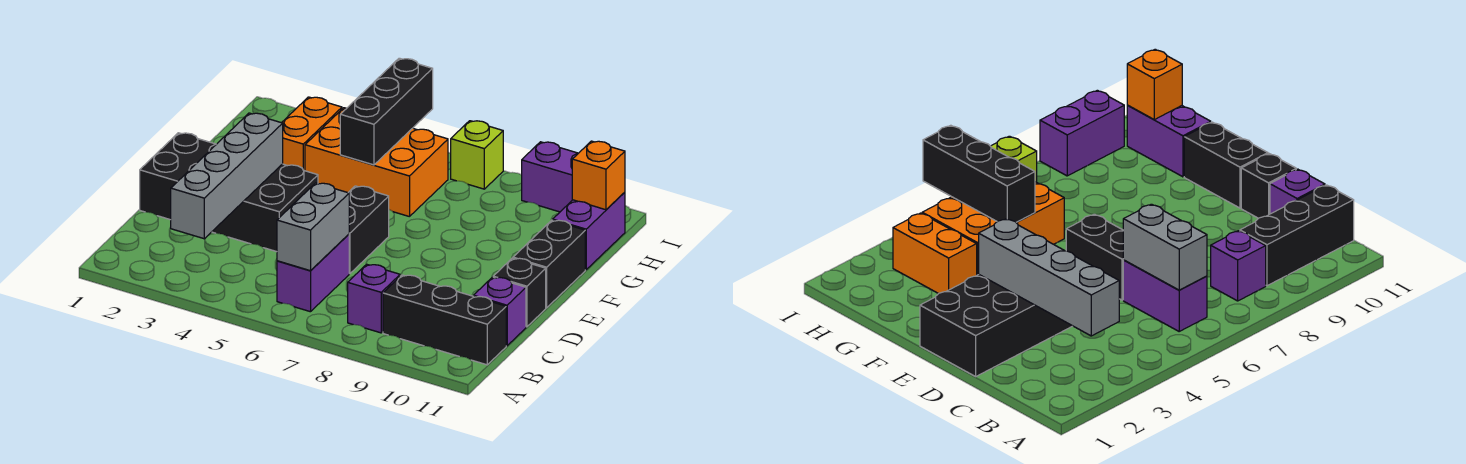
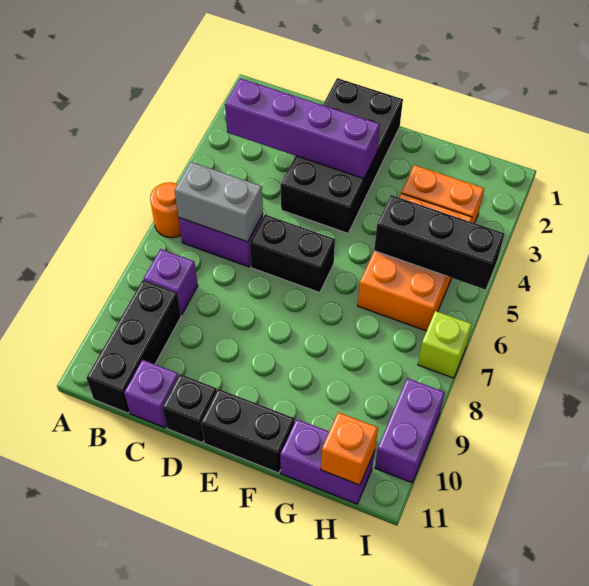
none -> orange 1x1 round brick [150,182,181,238]
grey 1x4 brick [171,113,283,239] -> purple 1x4 brick [225,78,380,179]

